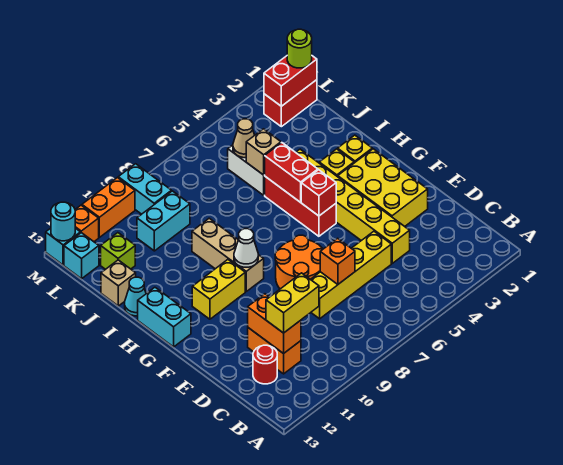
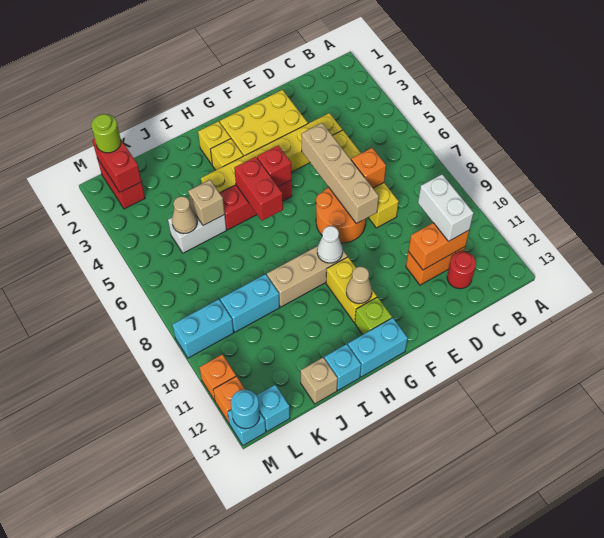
yellow 1x2 brick [266,273,319,333] -> white 1x2 brick [418,174,474,241]
none -> tan 1x4 brick [301,123,379,224]
none -> tan 1x1 cone [346,267,372,304]
red 1x2 brick [265,143,318,202] -> red 1x2 brick turned to [234,157,283,221]
cyan 1x1 cone [125,277,146,316] -> cyan 1x1 brick [324,344,361,390]
cyan 1x2 brick [137,191,190,251] -> cyan 1x2 brick turned to [220,274,280,332]
lime 1x1 brick [101,233,135,269] -> lime 1x1 brick moved to [355,297,392,334]
orange 1x2 brick [82,178,135,237] -> orange 1x1 brick [199,354,236,400]

